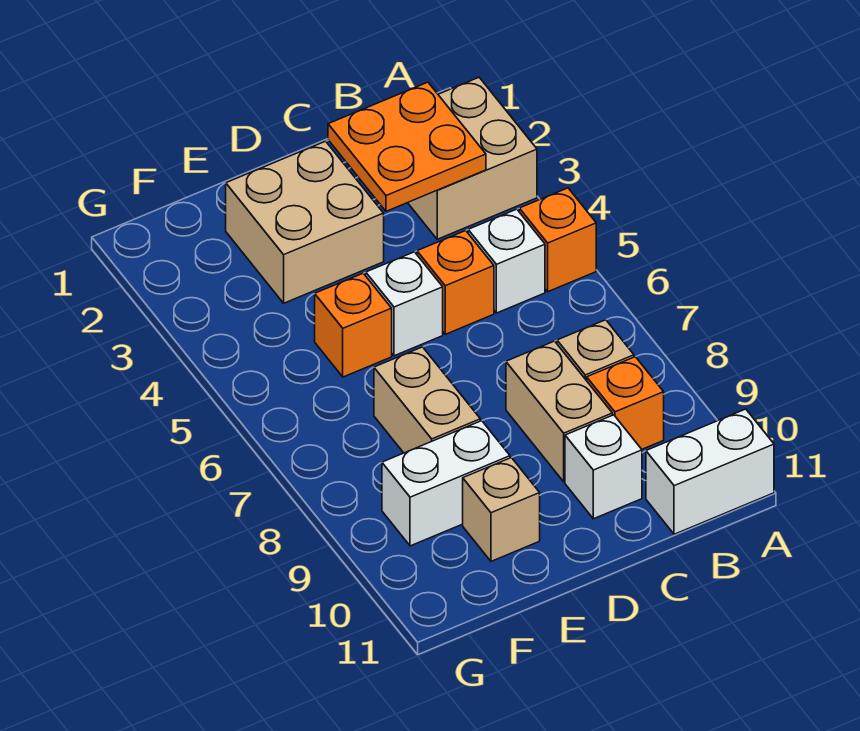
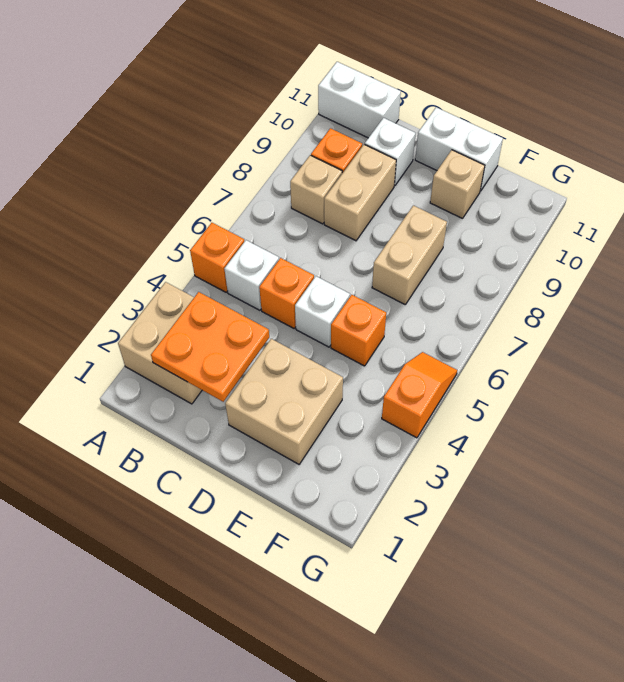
white 1x2 brick [382,421,510,546] -> white 1x2 brick moved to [415,107,503,191]
none -> orange 1x2 slope [382,352,457,438]

